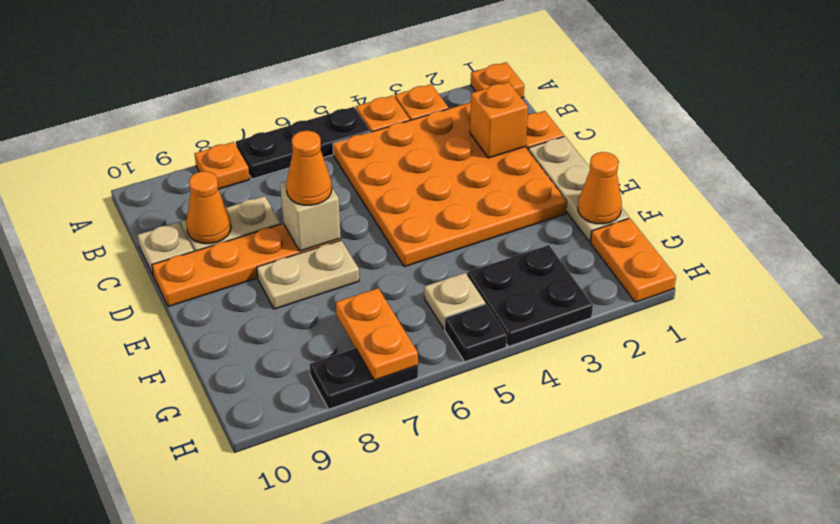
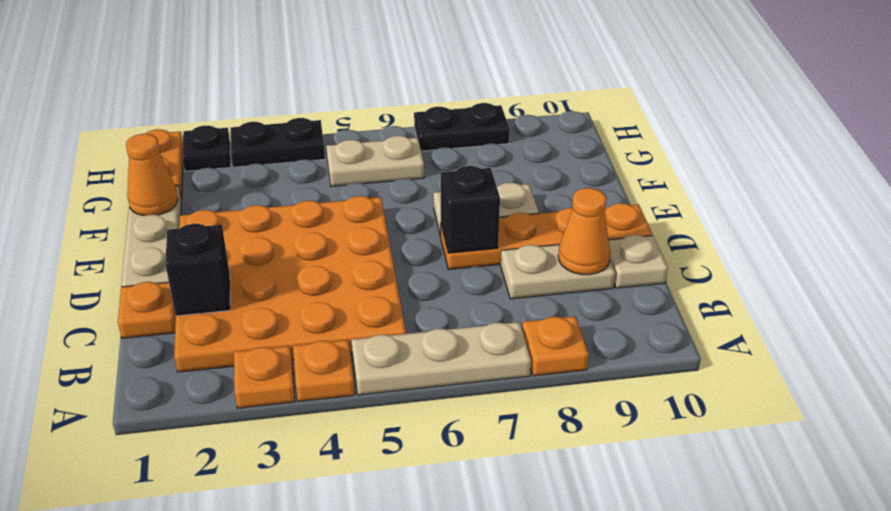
orange 1x1 plate [471,62,524,98] -> none
black 1x3 plate [236,107,370,179] -> tan 1x3 plate [351,322,531,395]
orange 1x1 brick [470,82,528,158] -> black 1x1 brick [165,224,230,316]
tan 1x1 brick [280,181,341,251] -> black 1x1 brick [440,166,500,253]
orange 1x1 cone [286,131,332,205] -> none
black 2x2 plate [467,245,593,347] -> black 1x2 plate [230,118,325,167]
tan 1x1 plate [424,273,485,329] -> tan 1x2 plate [326,136,424,186]
orange 1x2 plate [336,288,418,380] -> none
black 1x1 plate [445,304,507,362] -> black 1x1 plate moved to [182,126,231,171]

